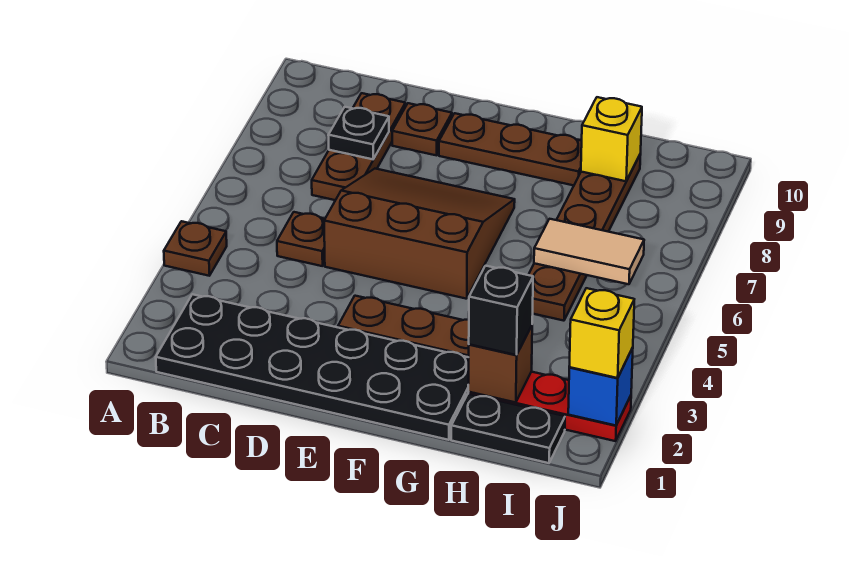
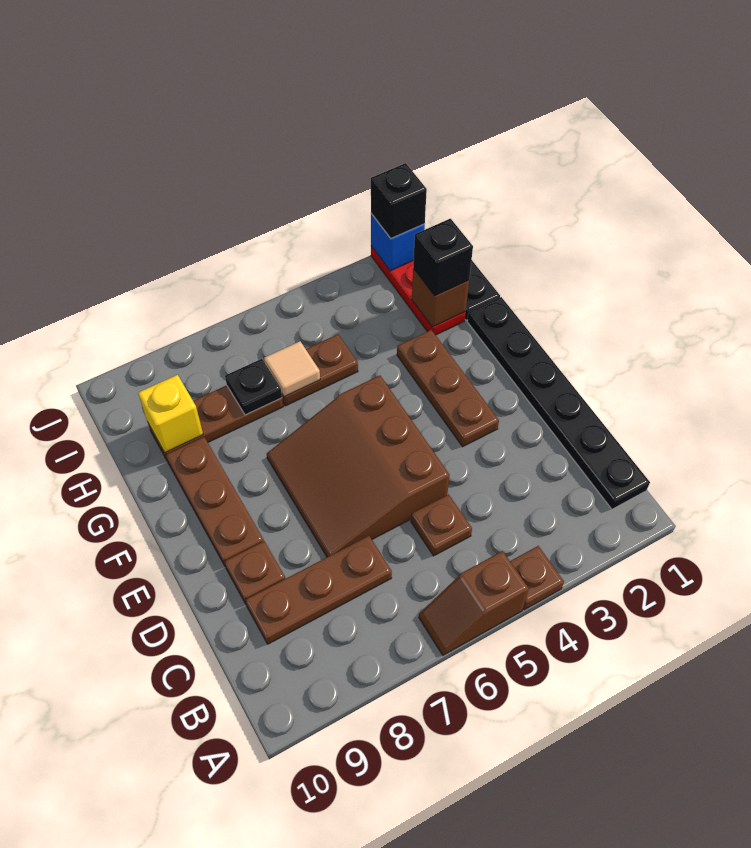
none -> brown 1x2 slope [419,551,529,655]
black 2x6 plate [156,294,469,440] -> black 1x6 plate [467,297,650,509]
black 1x1 plate [328,107,389,159] -> black 1x1 plate moved to [225,359,282,415]
tan 1x2 tile [534,219,644,284] -> tan 1x1 tile [264,341,320,397]
yellow 1x1 brick [569,288,634,378] -> black 1x1 brick [371,163,427,238]

